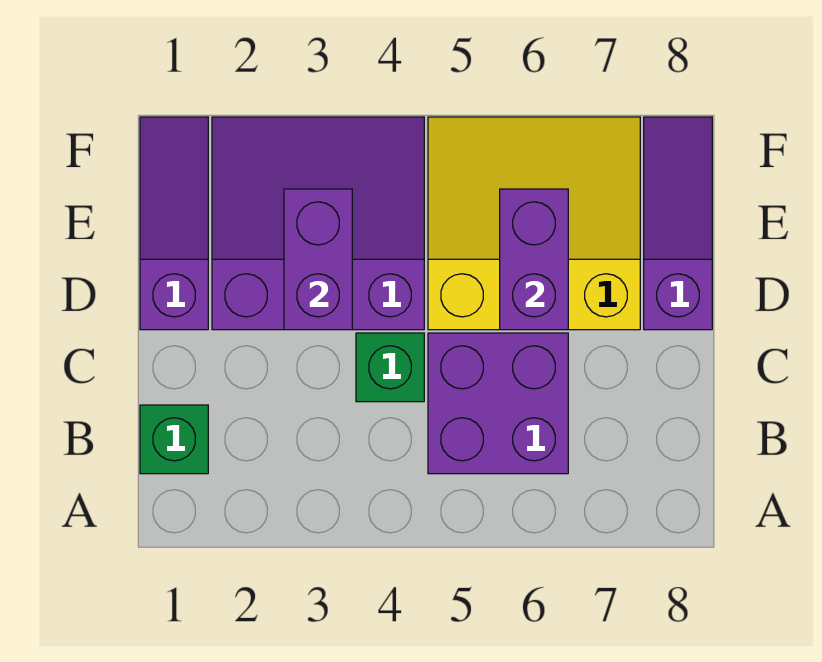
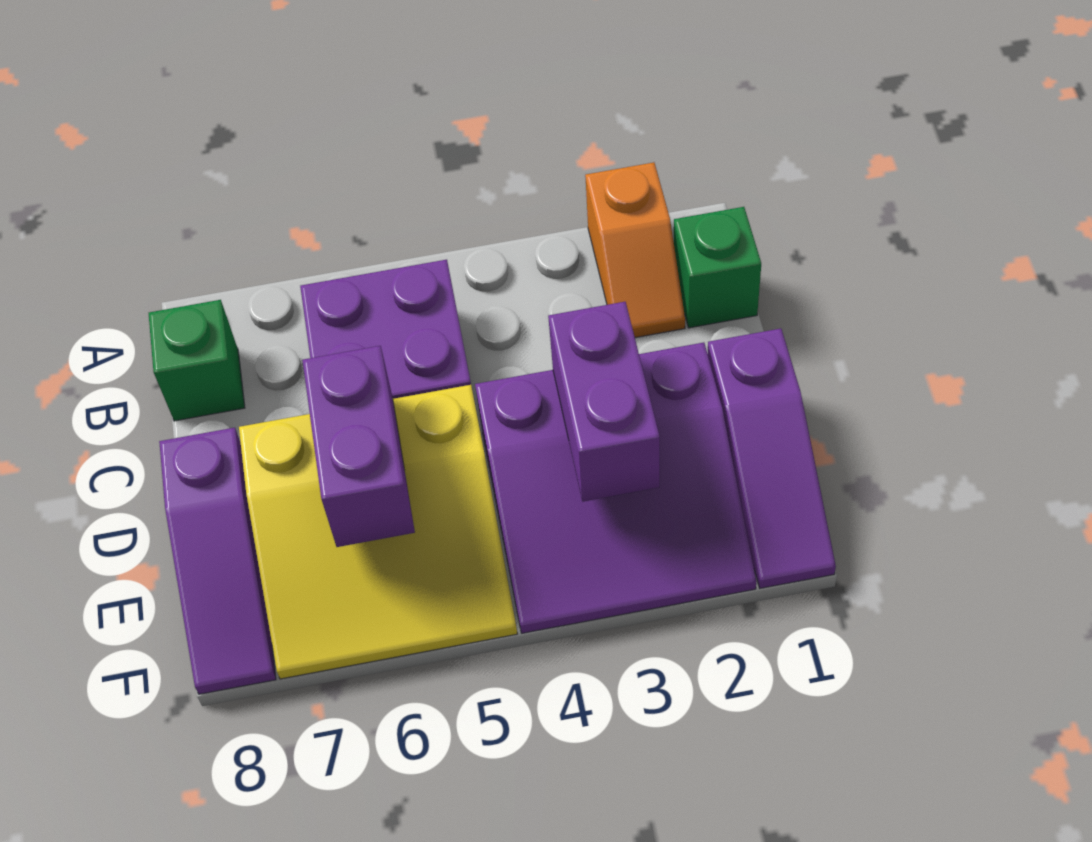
none -> orange 1x2 slope [585,162,685,338]
green 1x1 brick [356,333,424,402] -> green 1x1 brick moved to [149,300,245,421]

